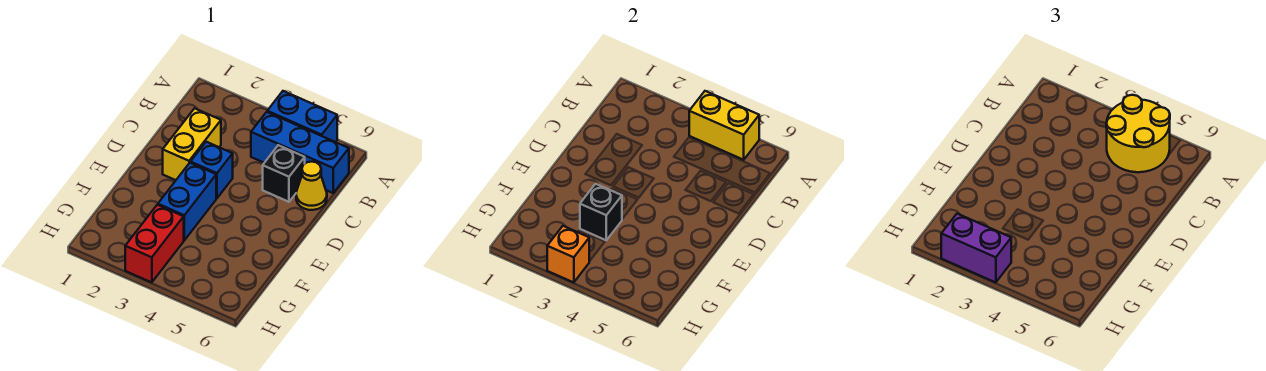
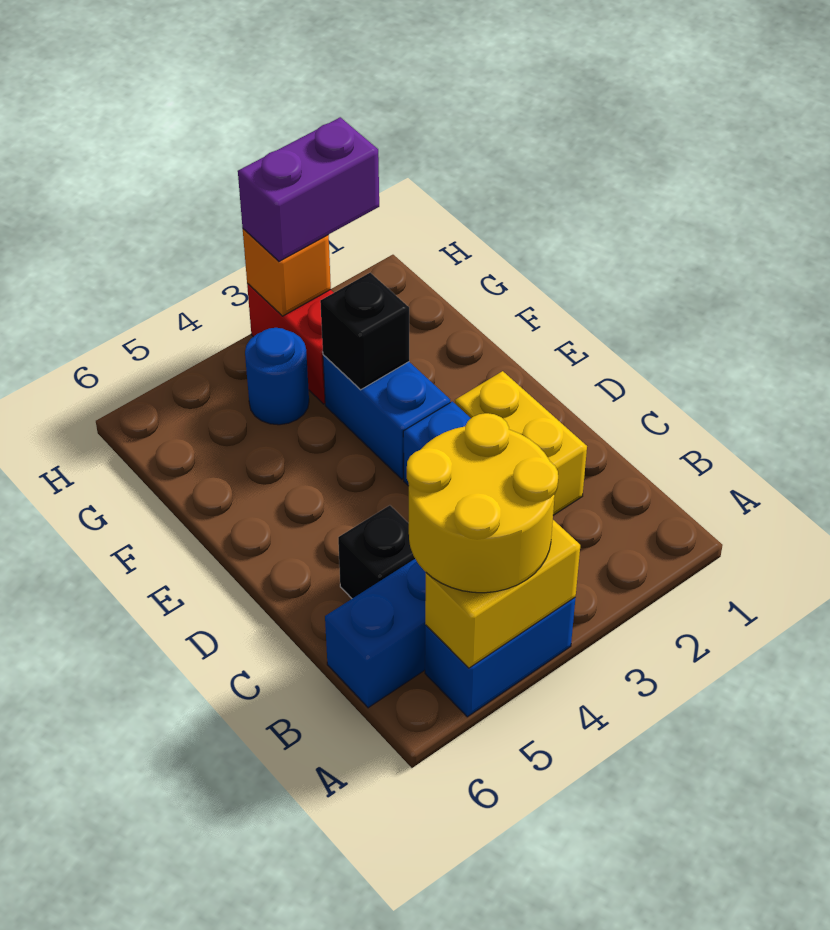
yellow 1x1 cone [296,162,327,210] -> none
none -> blue 1x1 round brick [245,328,309,425]

